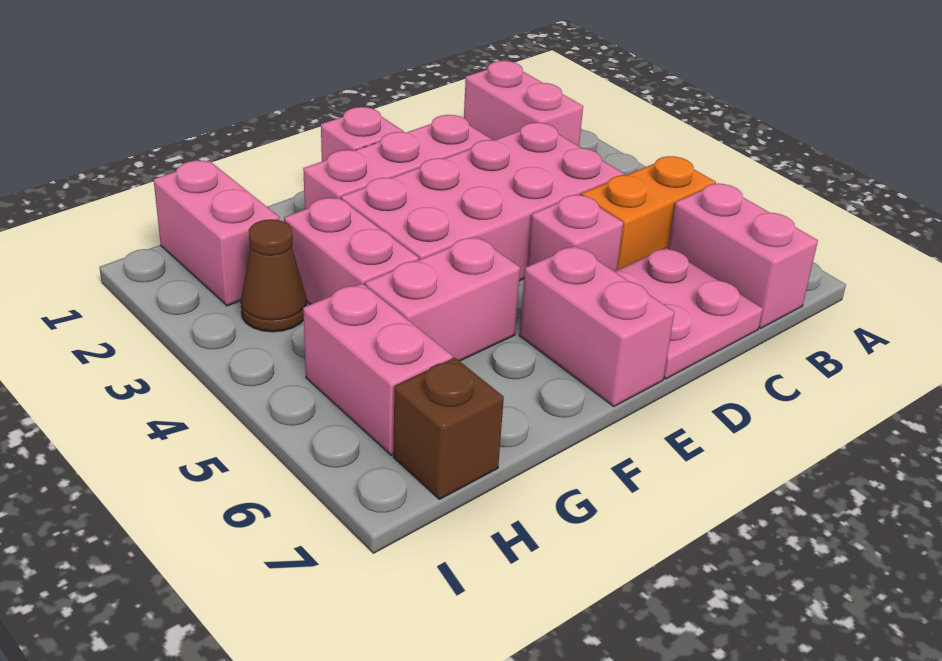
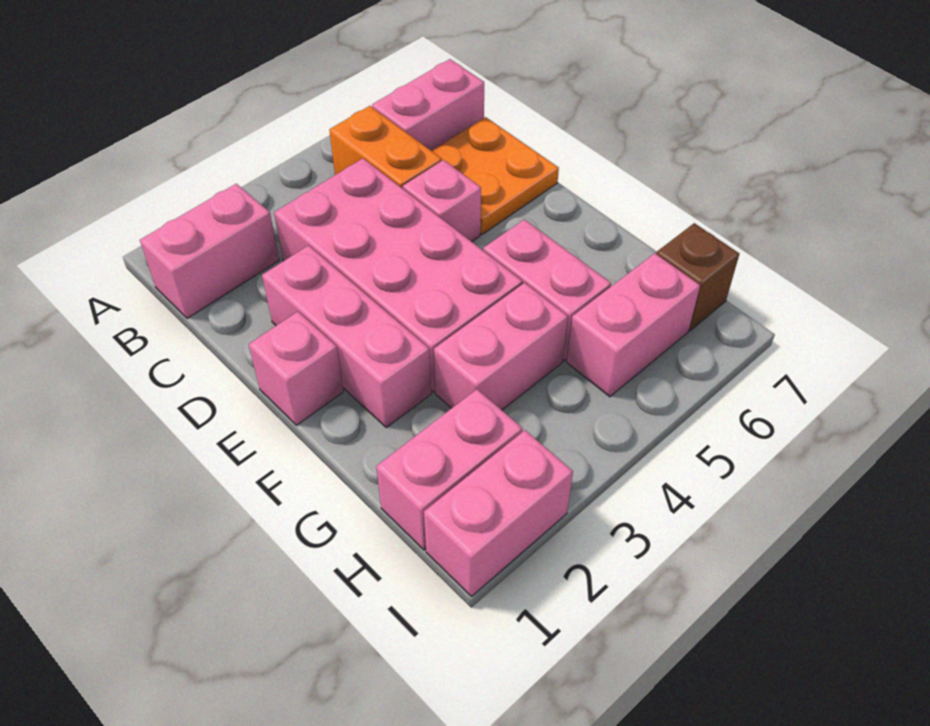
pink 2x2 plate [615,248,763,379] -> orange 2x2 plate [432,117,559,234]
pink 1x2 brick [519,246,675,407] -> pink 1x2 brick moved to [424,430,573,596]
brown 1x1 cone [241,219,307,332] -> none

